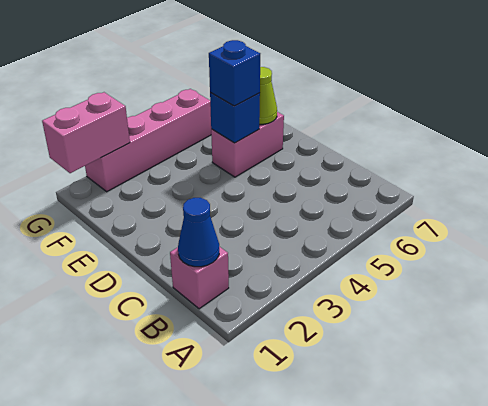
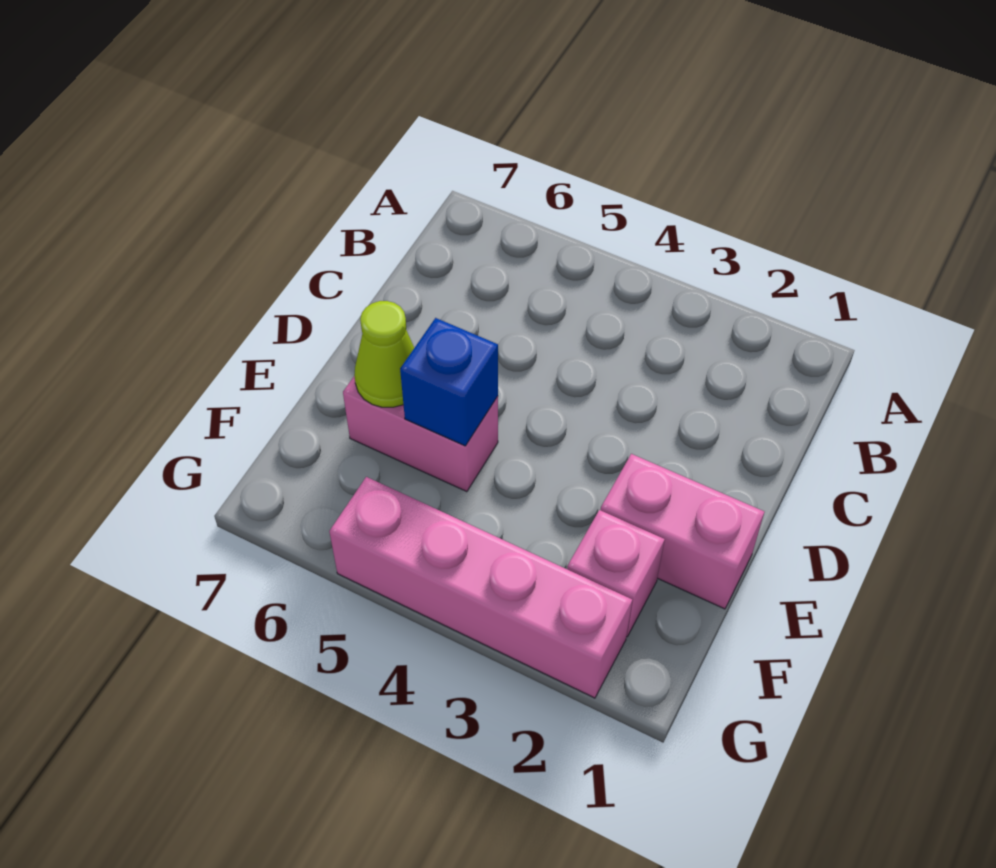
pink 1x1 brick [170,247,229,309] -> pink 1x1 brick moved to [567,510,665,637]
blue 1x1 cone [178,198,219,267] -> none
blue 1x1 brick [209,40,260,106] -> none
pink 1x2 brick [42,92,130,173] -> pink 1x2 brick moved to [601,454,764,609]

